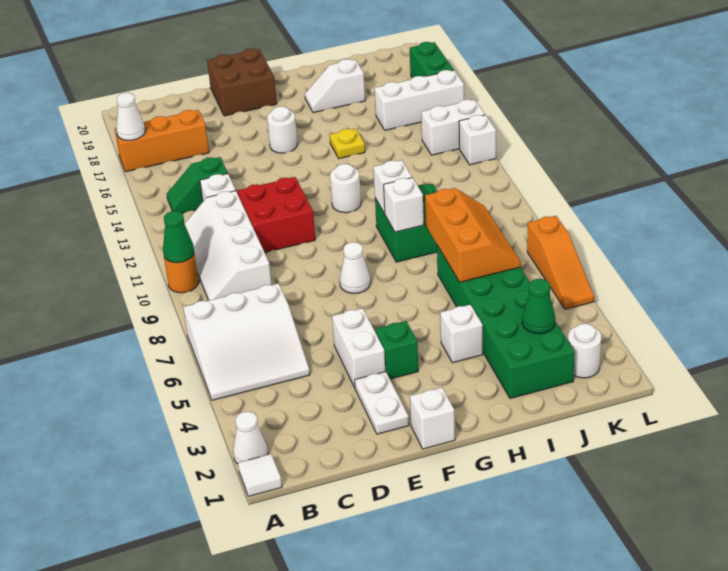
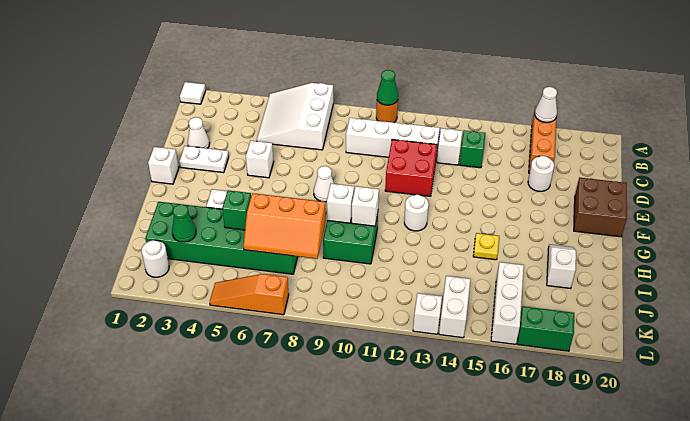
white 1x1 cone [233,412,268,464] -> white 1x1 cone moved to [188,117,210,148]
white 1x2 brick [332,308,385,388] -> white 1x1 brick [246,141,274,178]
green 1x1 brick [375,321,418,379] -> green 1x1 brick moved to [222,190,251,230]
white 1x1 round brick [267,107,297,153] -> white 1x1 round brick moved to [528,156,554,191]

